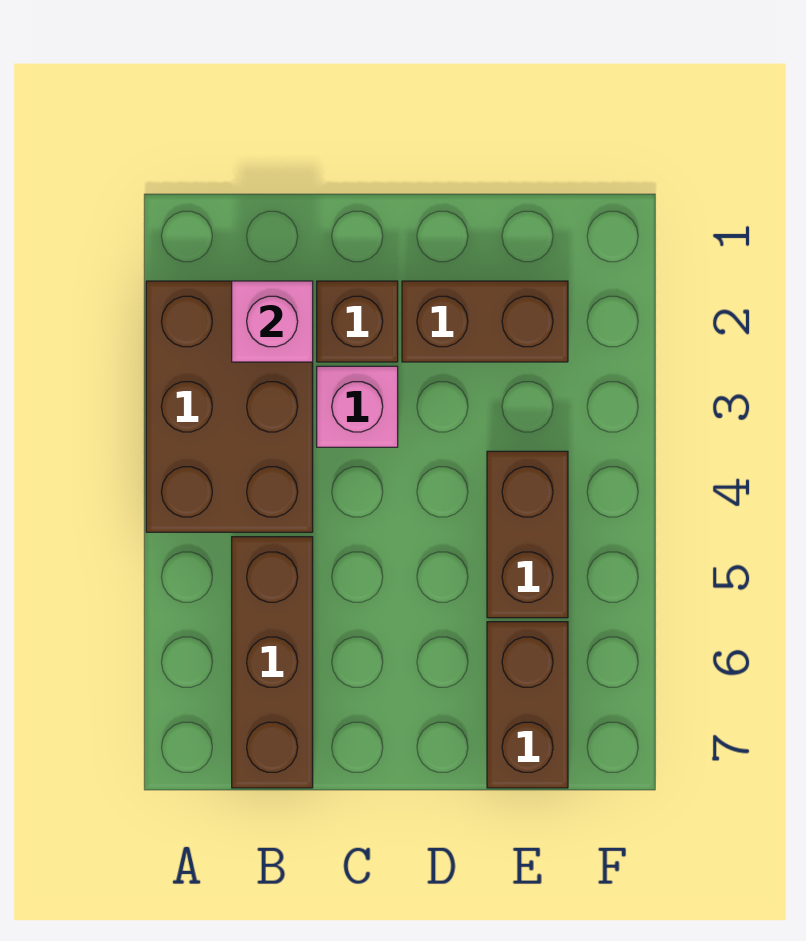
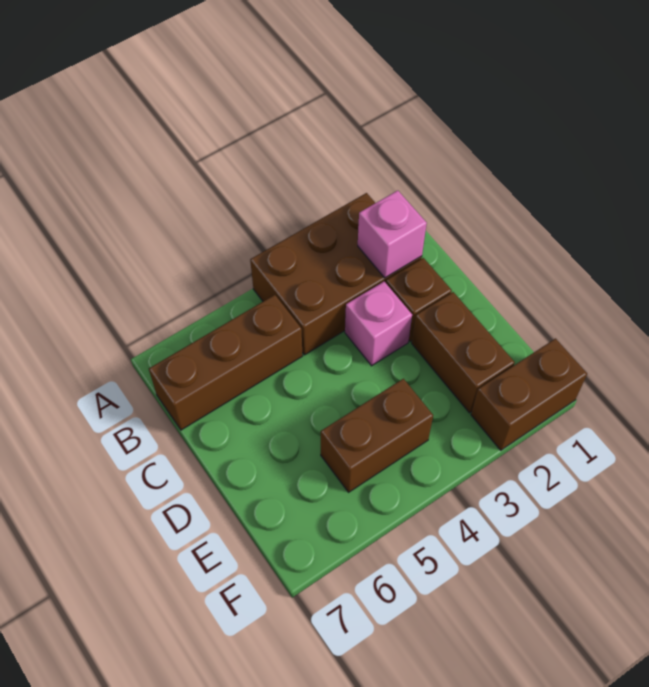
brown 1x2 brick [487,622,568,788] -> brown 1x2 brick moved to [471,339,587,450]

